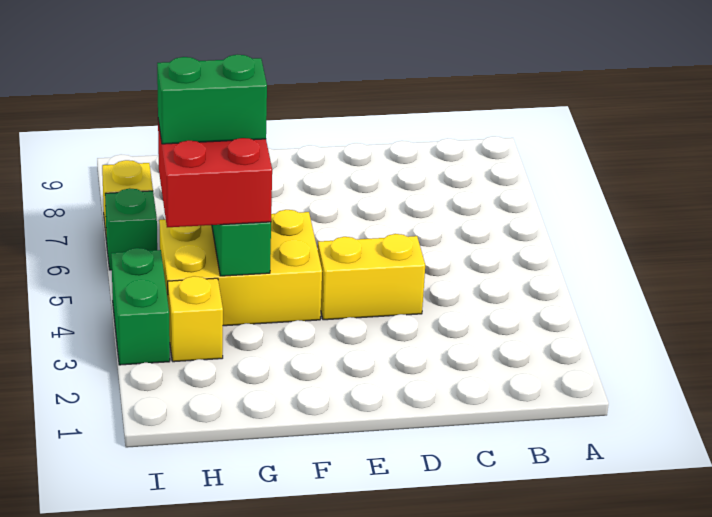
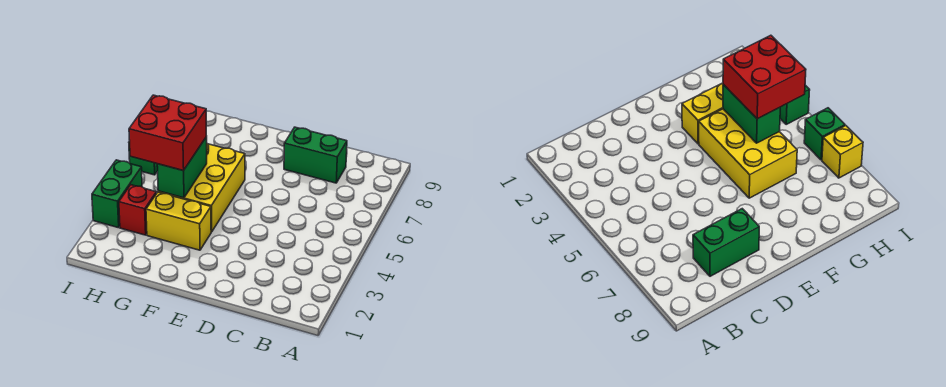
yellow 1x2 brick [318,234,425,320] -> yellow 1x2 brick moved to [146,192,211,250]
yellow 2x3 brick [159,210,322,326] -> yellow 2x3 brick turned to [158,144,245,232]
green 1x2 brick [157,55,267,144] -> green 1x2 brick moved to [284,127,347,183]
yellow 1x1 brick [168,276,223,362] -> red 1x1 brick [119,185,156,235]

